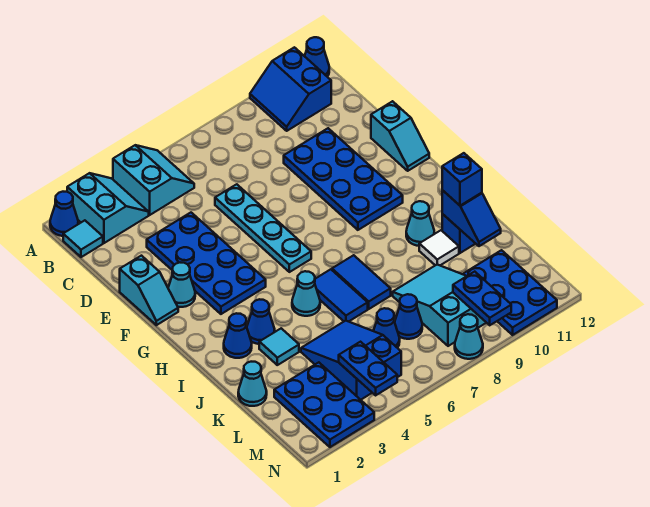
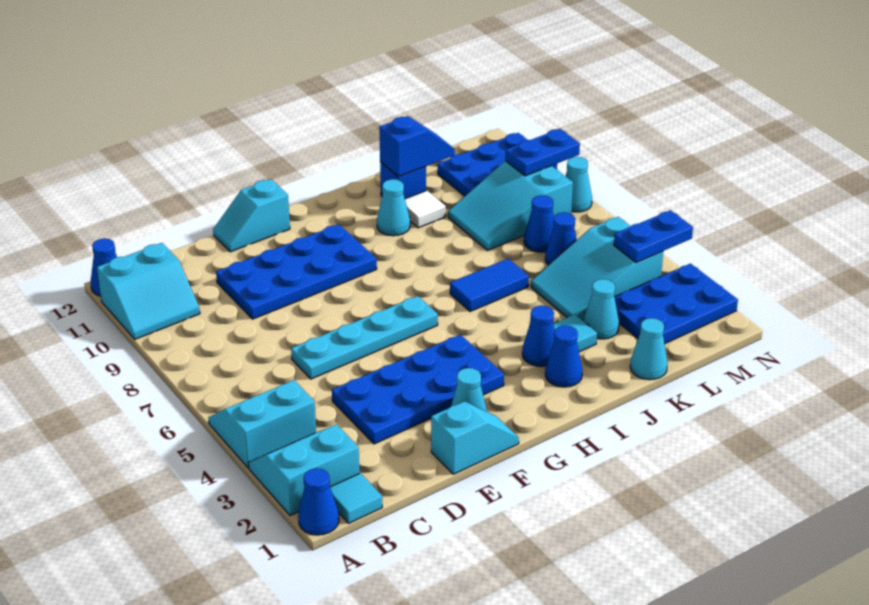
blue 2x2 slope [250,47,331,131] -> cyan 2x2 slope [97,243,200,339]
cyan 1x2 slope [371,101,429,171] -> cyan 1x2 slope turned to [213,179,290,252]
cyan 1x1 cone [292,271,320,316] -> cyan 1x1 cone moved to [583,279,619,339]
blue 1x2 tile [332,255,391,309] -> none
blue 1x1 brick [442,153,482,206] -> none
blue 2x3 slope [301,321,401,400] -> cyan 2x3 slope [531,217,663,320]

